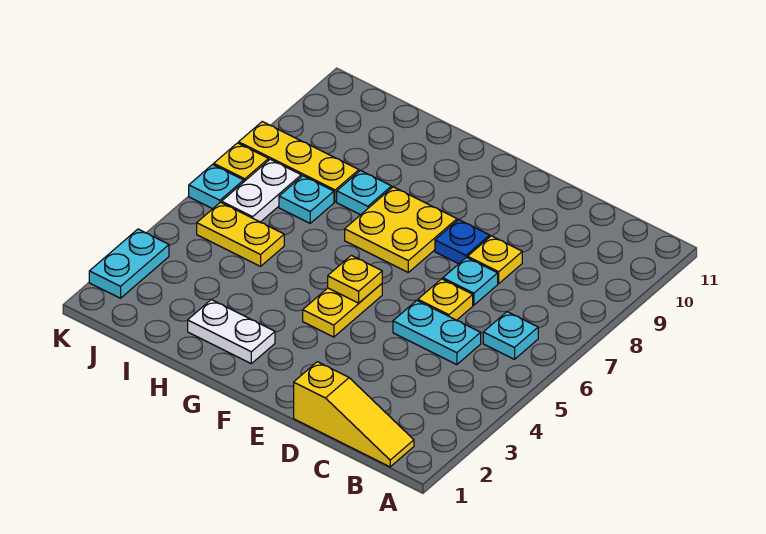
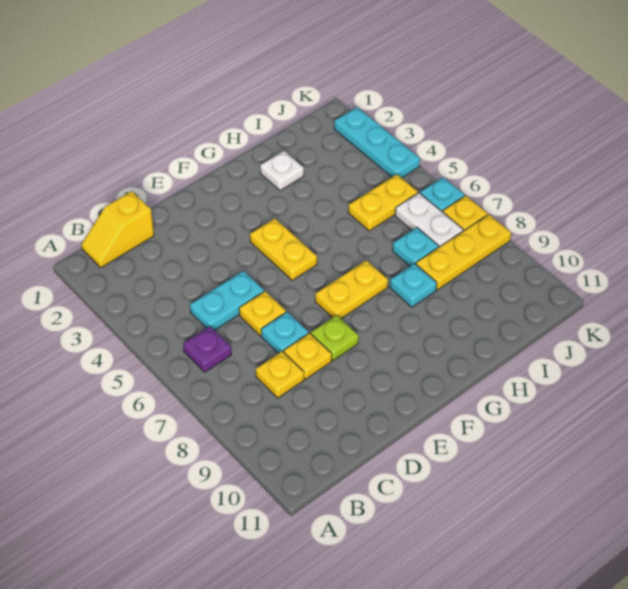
yellow 1x3 slope [294,362,414,467] -> yellow 1x2 slope [81,191,154,268]
cyan 1x1 plate [483,312,538,359] -> purple 1x1 plate [183,327,231,372]
blue 1x1 plate [435,220,490,264] -> lime 1x1 plate [311,315,359,361]
yellow 1x1 plate [328,255,382,303] -> yellow 1x1 plate moved to [256,351,304,398]
yellow 2x2 plate [345,187,457,272] -> yellow 1x2 plate [315,260,388,319]
white 1x2 plate [188,300,275,364] -> white 1x1 plate [260,151,304,191]
cyan 1x2 plate [89,229,169,298] -> cyan 1x3 plate [334,107,420,178]

